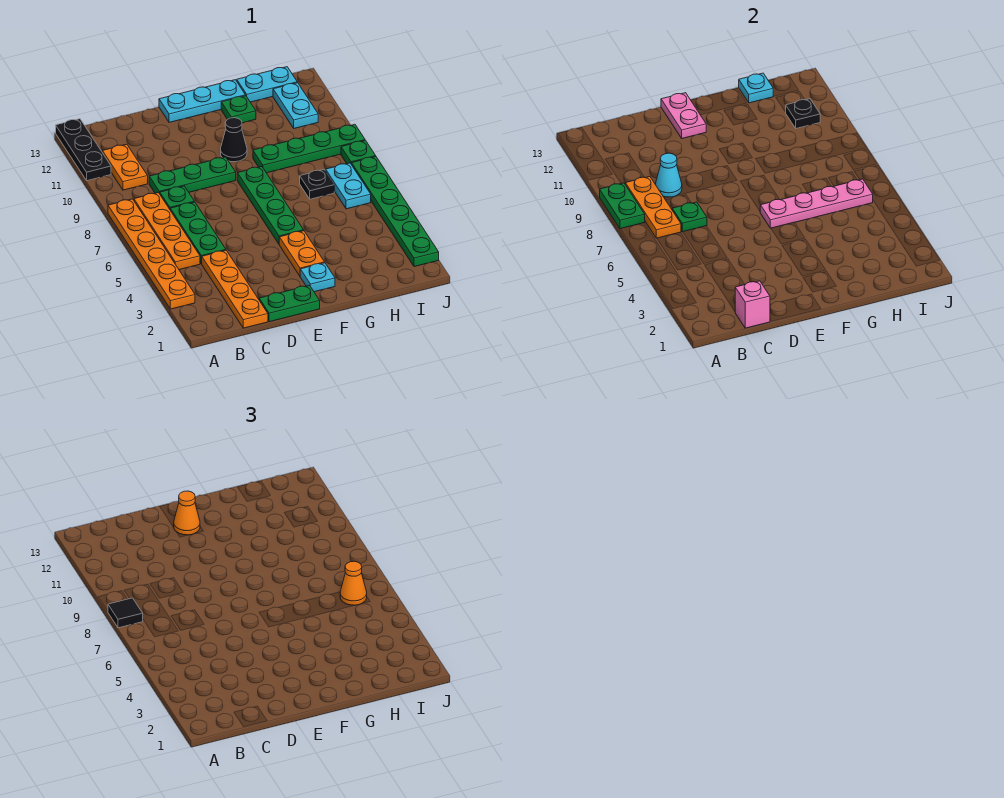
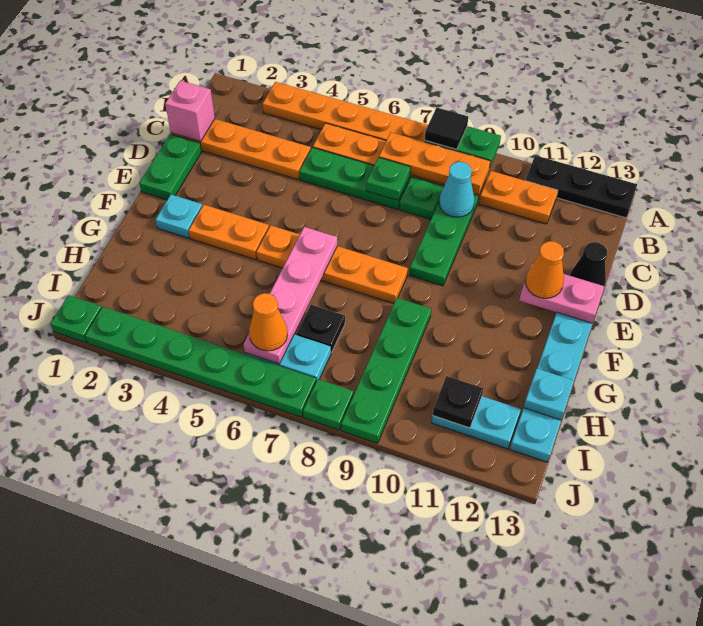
green 1x4 plate [237,167,304,244] -> orange 1x4 plate [256,226,408,303]
black 1x1 cone [221,118,247,162] -> black 1x1 cone moved to [570,242,607,286]
green 1x1 plate [221,96,256,123] -> green 1x1 plate moved to [50,295,101,343]

